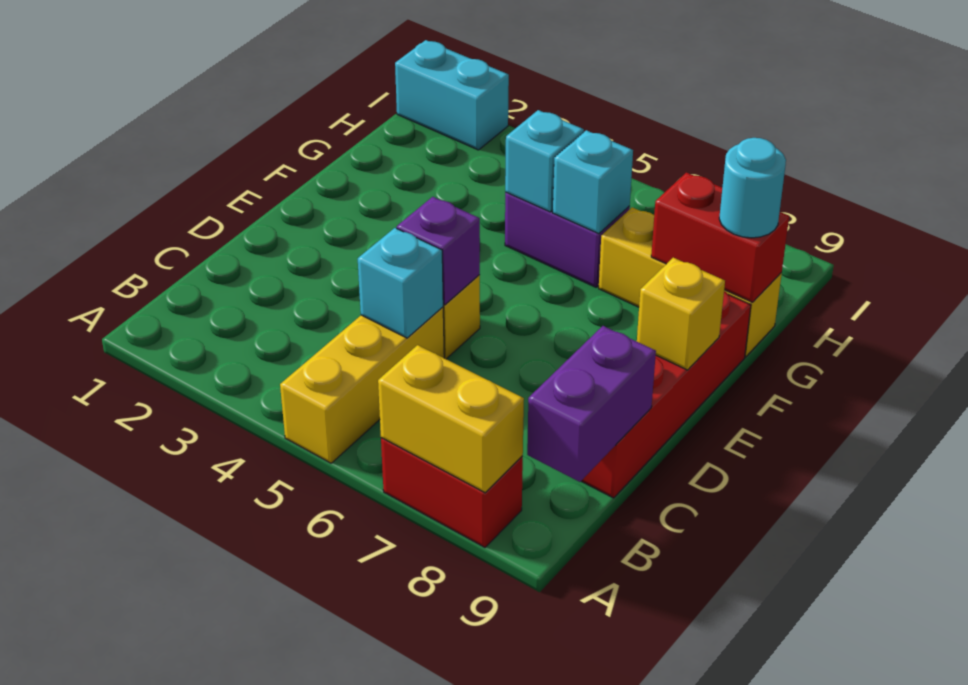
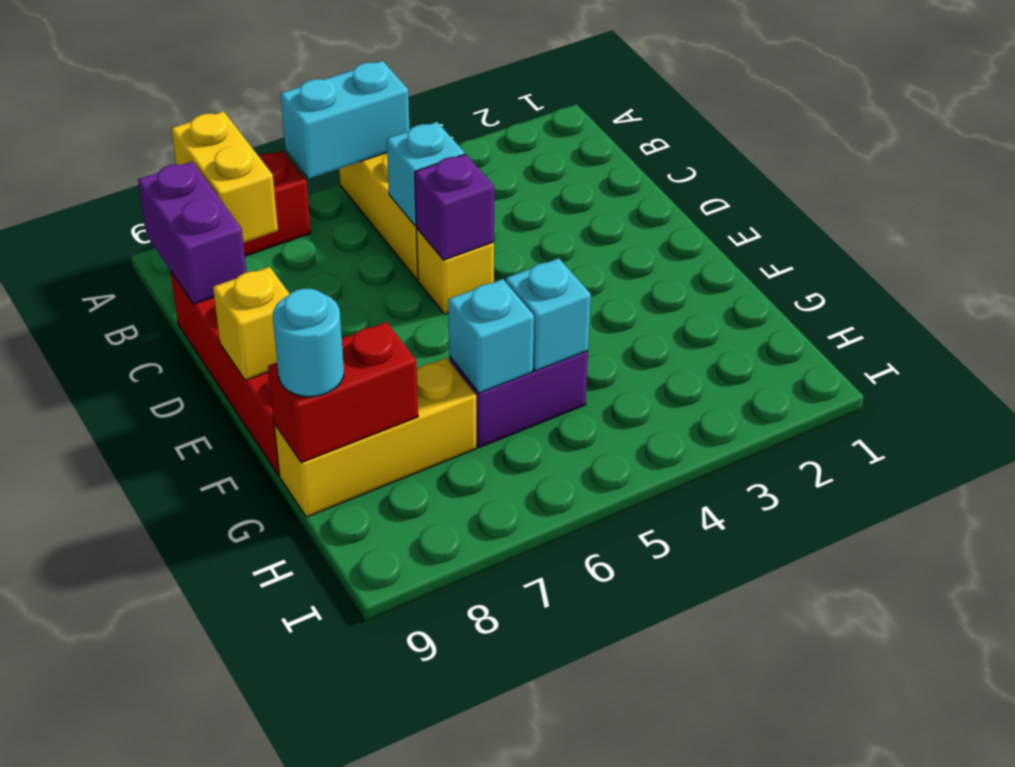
yellow 1x2 brick [378,345,524,493] -> yellow 1x2 brick turned to [171,111,278,243]
cyan 1x2 brick [395,40,509,150] -> cyan 1x2 brick moved to [281,61,410,179]

